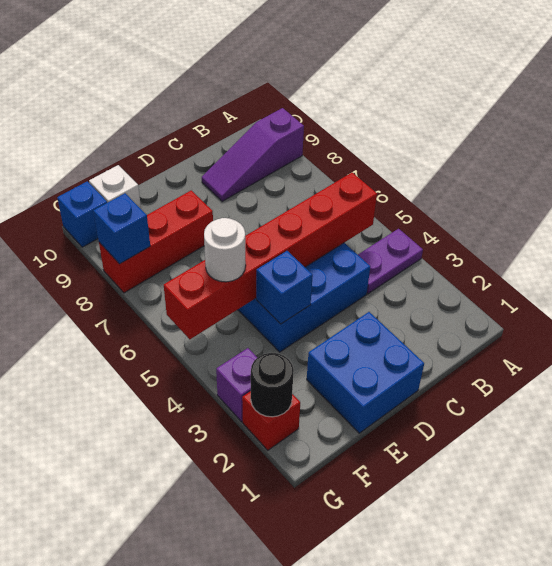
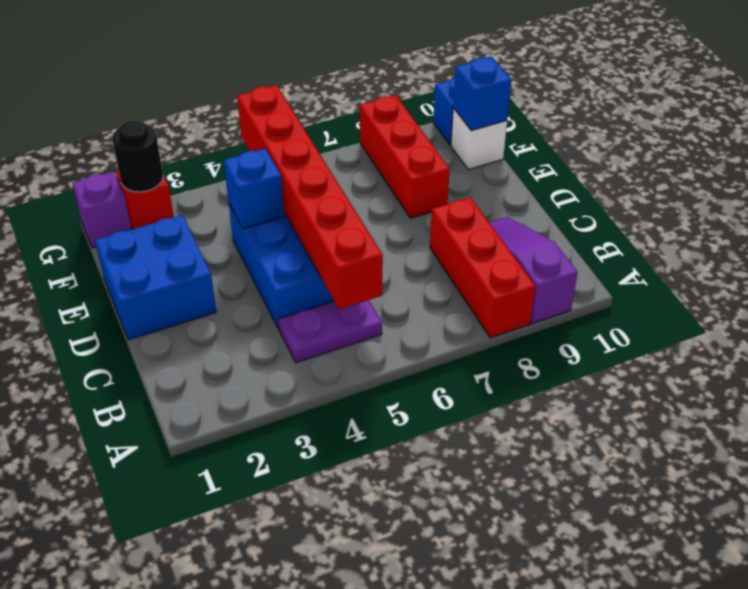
purple 1x2 plate [358,229,423,294] -> purple 1x2 plate turned to [278,300,382,363]
none -> red 1x3 brick [430,197,535,338]
white 1x1 round brick [204,218,246,282] -> none
purple 1x1 brick [216,348,257,422] -> purple 1x1 brick moved to [72,172,131,248]
blue 1x1 brick [93,193,150,264] -> blue 1x1 brick moved to [453,57,511,131]

